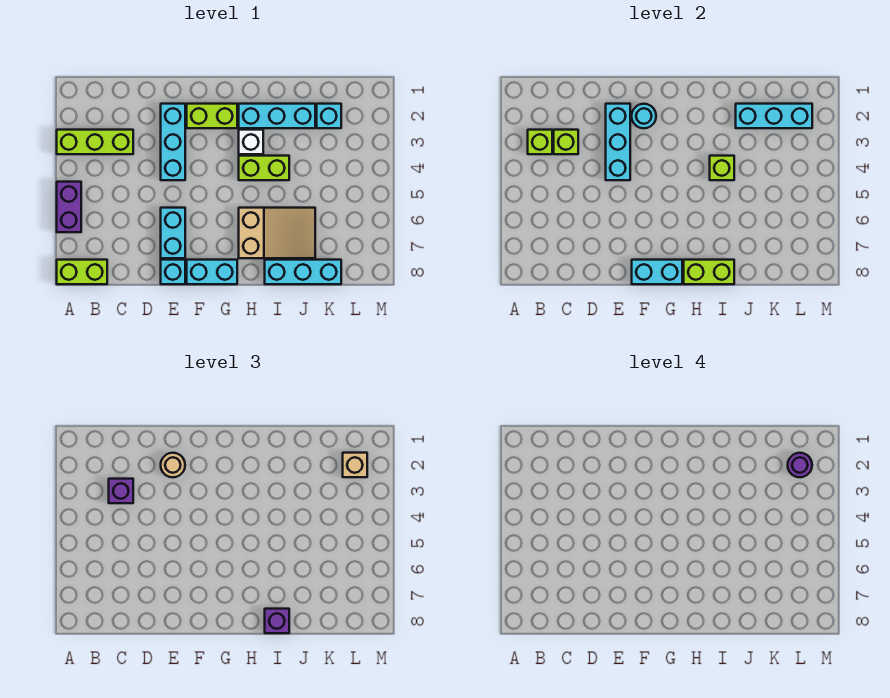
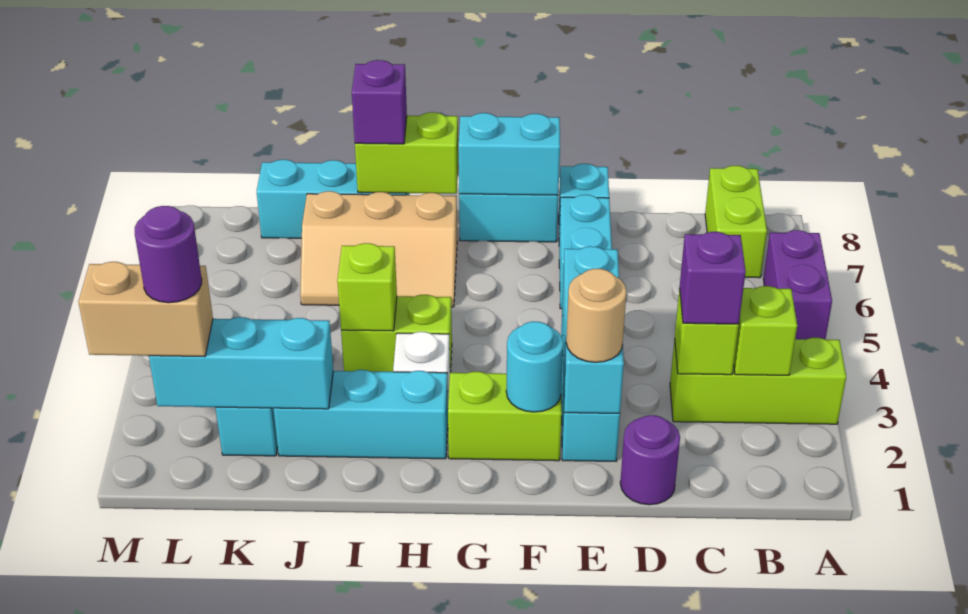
lime 1x2 brick [57,260,107,284] -> lime 1x2 brick turned to [705,166,767,278]
none -> purple 1x1 round brick [620,415,680,505]
tan 2x3 slope [239,208,315,258] -> tan 2x3 slope turned to [300,191,457,307]
tan 1x1 brick [343,453,367,477] -> tan 1x2 brick [78,262,213,357]

